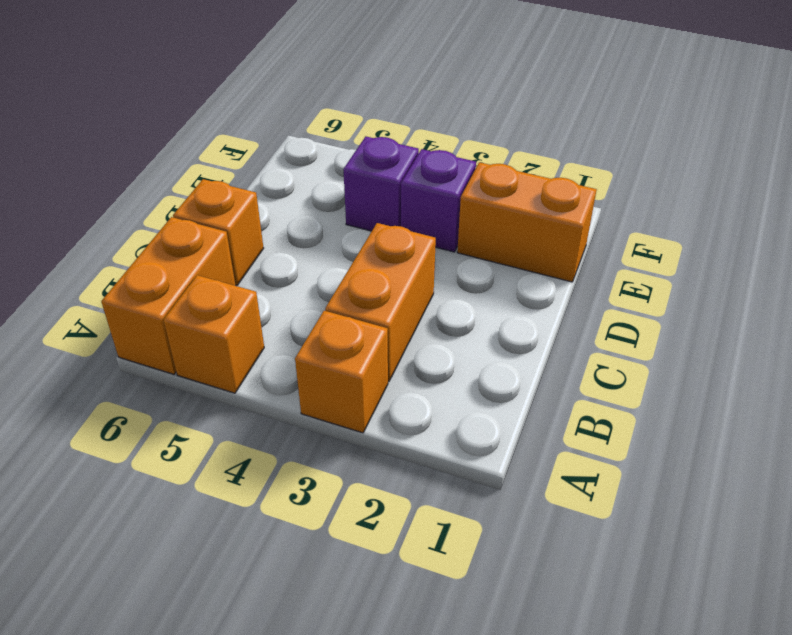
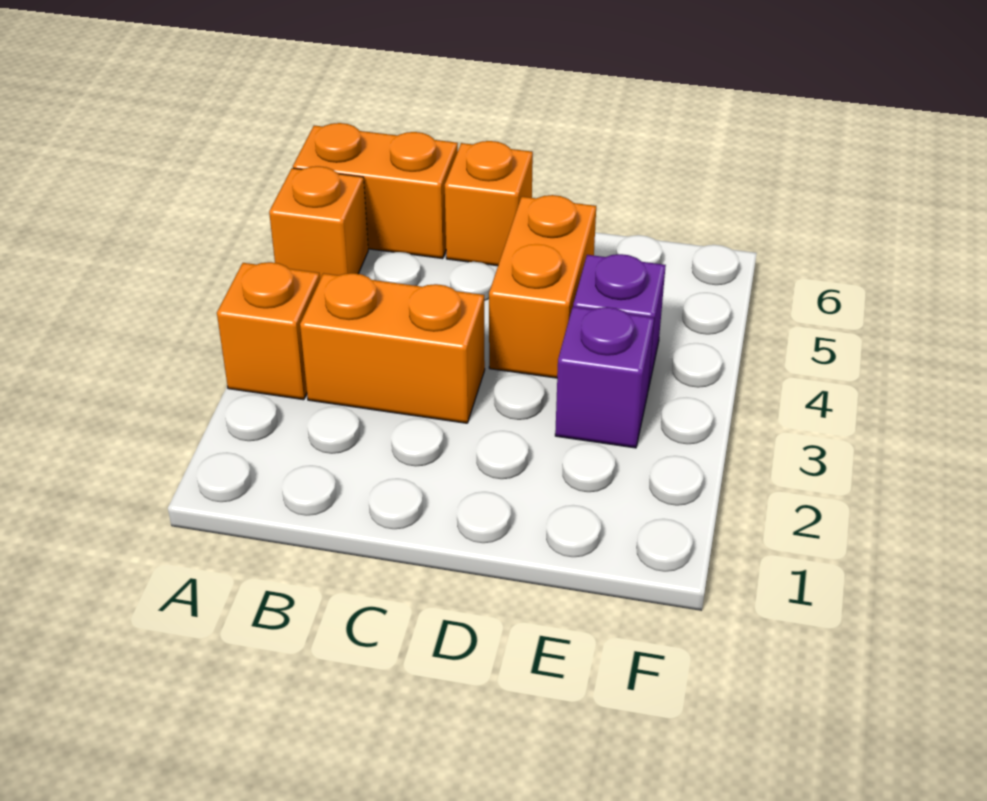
orange 1x2 brick [457,162,597,282] -> orange 1x2 brick moved to [489,195,596,378]

